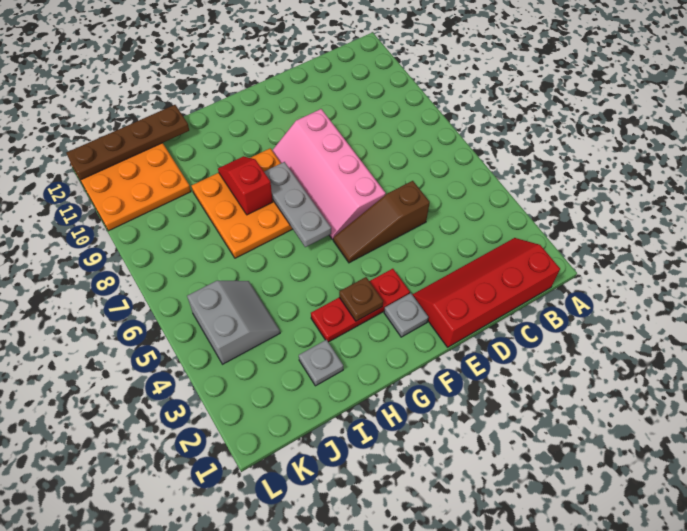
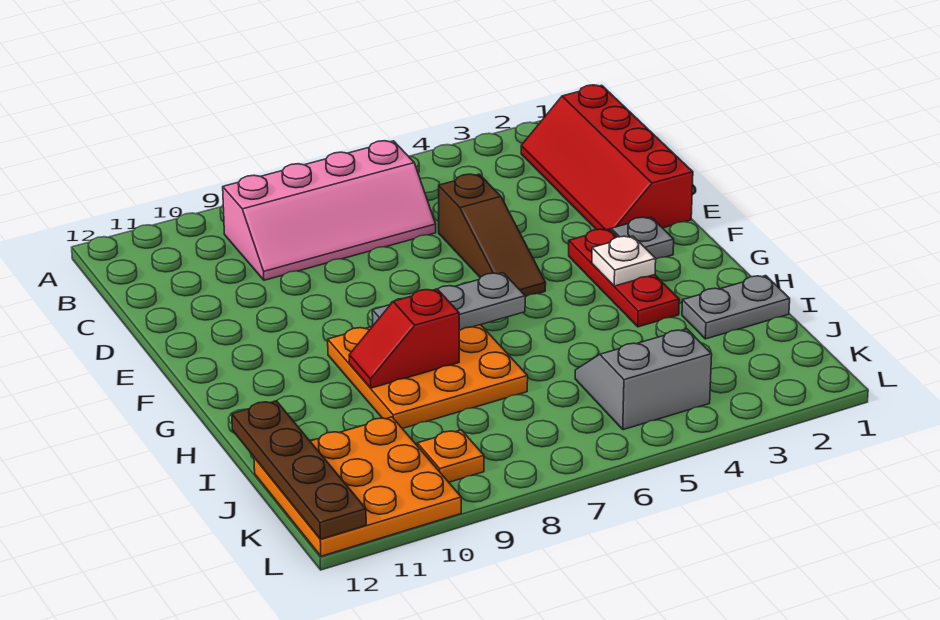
pink 2x4 slope [272,109,386,240] -> pink 2x4 slope moved to [223,141,436,280]
brown 1x1 plate [339,277,383,321] -> white 1x1 plate [592,236,656,286]
grey 1x1 plate [299,340,343,386] -> grey 1x2 plate [682,276,790,339]
none -> orange 1x1 plate [417,430,484,482]

